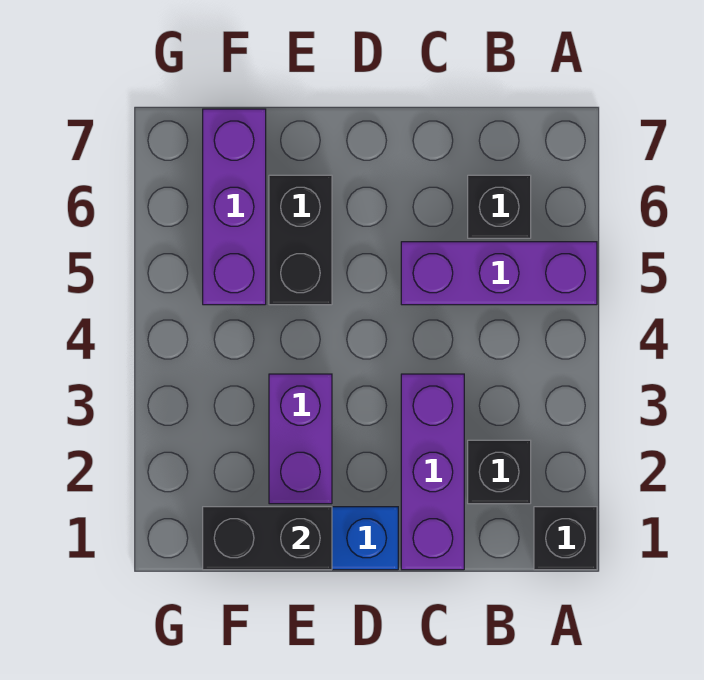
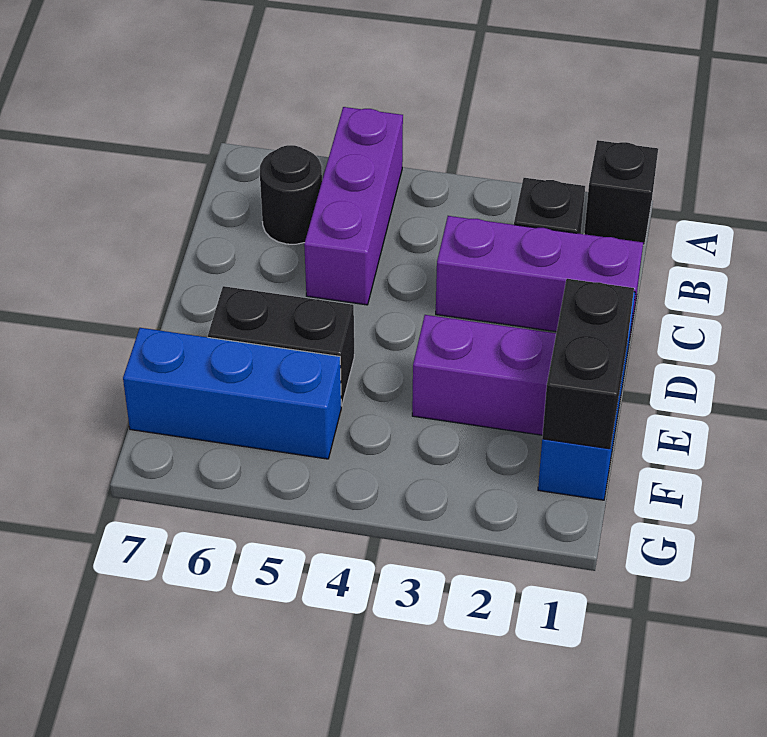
black 1x1 brick [468,175,531,238] -> black 1x1 round brick [260,145,322,244]
purple 1x3 brick [203,109,266,305] -> blue 1x3 brick [123,328,341,459]

